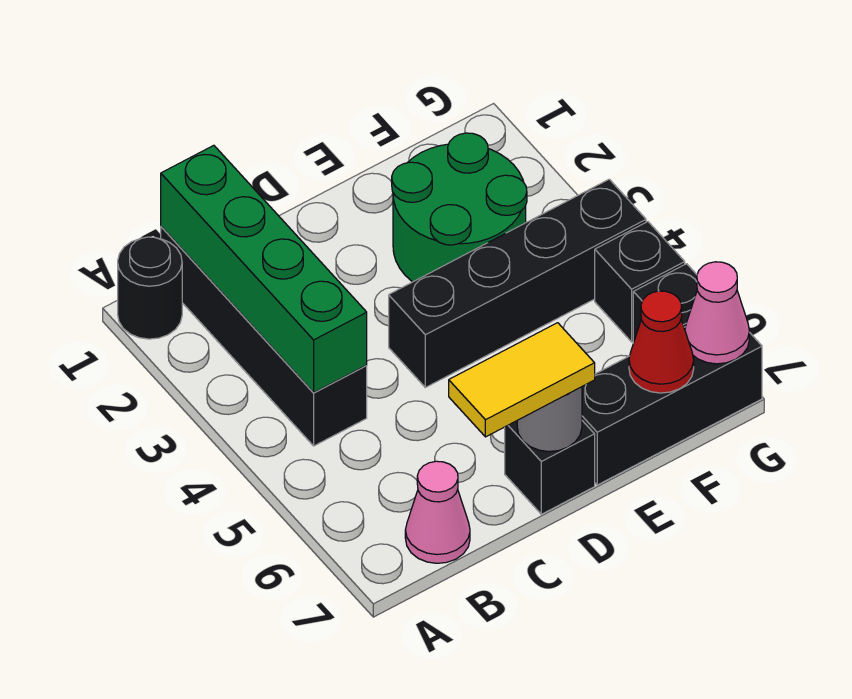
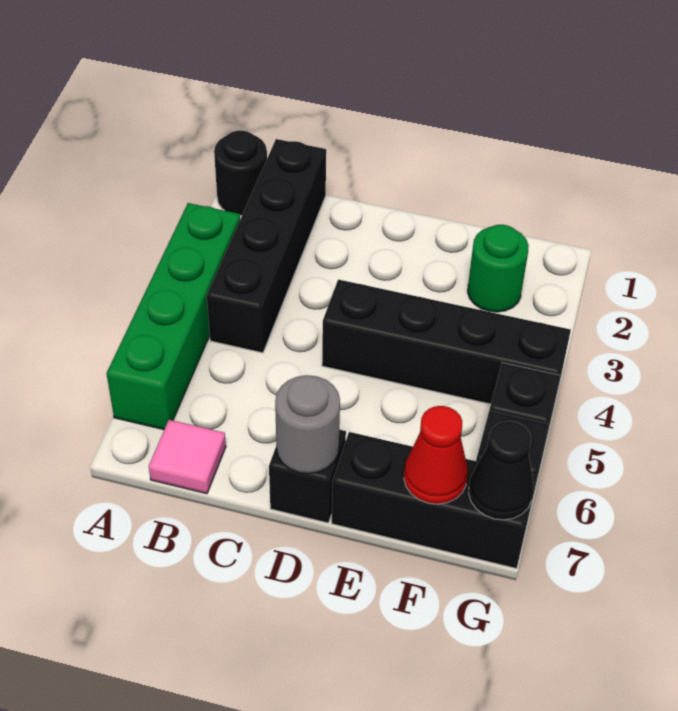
green 1x4 brick [161,145,367,392] -> green 1x4 brick moved to [106,203,240,430]
pink 1x1 cone [405,461,470,563] -> pink 1x1 tile [149,420,226,494]
yellow 1x2 tile [449,323,595,437] -> none
green 2x2 round brick [392,133,527,282] -> green 1x1 round brick [468,225,529,312]
pink 1x1 cone [685,262,749,364] -> black 1x1 cone [469,421,534,520]

